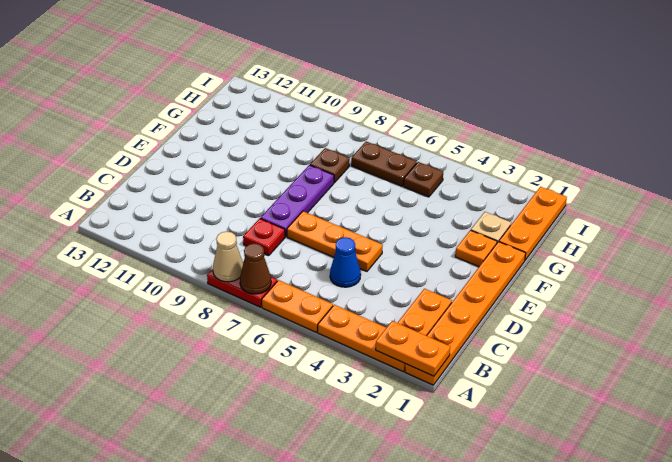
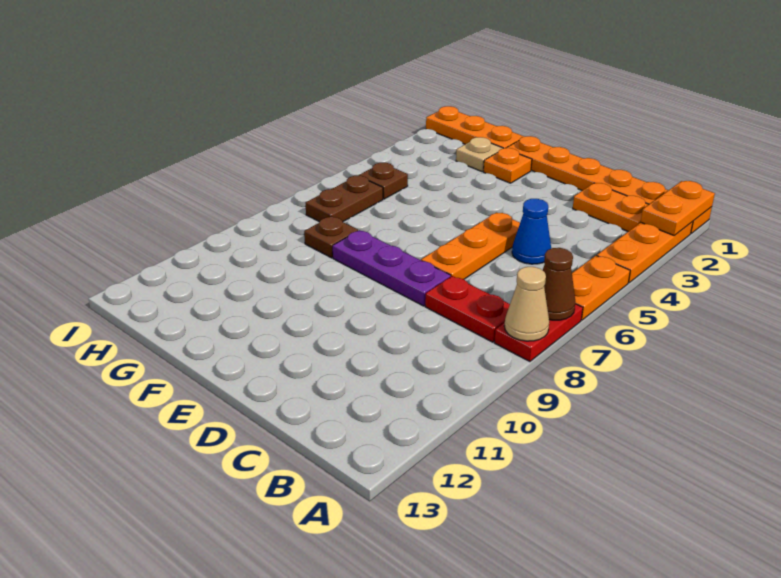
red 1x1 plate [243,218,285,256] -> red 1x2 plate [425,276,510,342]

